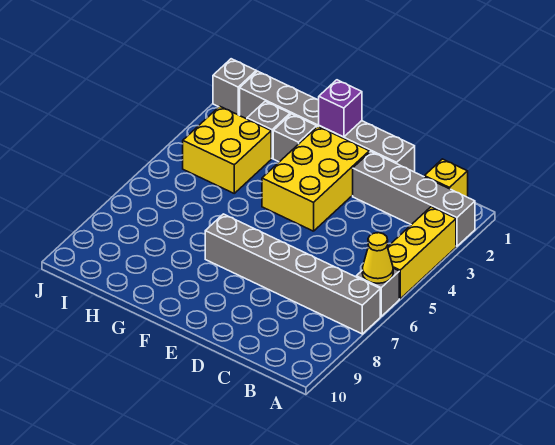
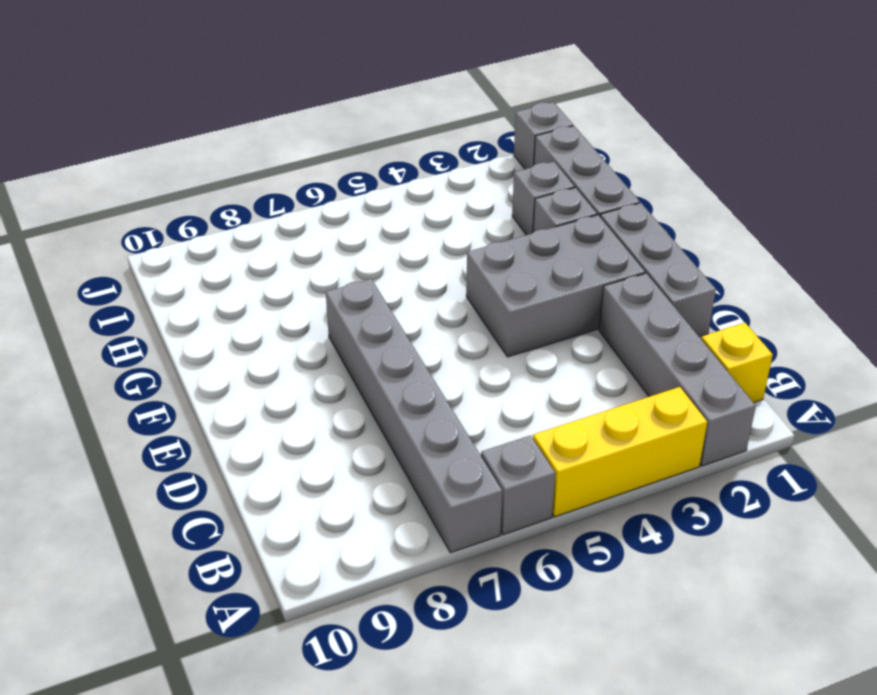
yellow 1x1 cone [362,233,393,283] -> none
yellow 2x3 brick [262,126,369,231] -> grey 2x3 brick [466,215,645,357]
purple 1x1 brick [319,80,362,137] -> none
yellow 2x2 brick [183,106,271,193] -> none

